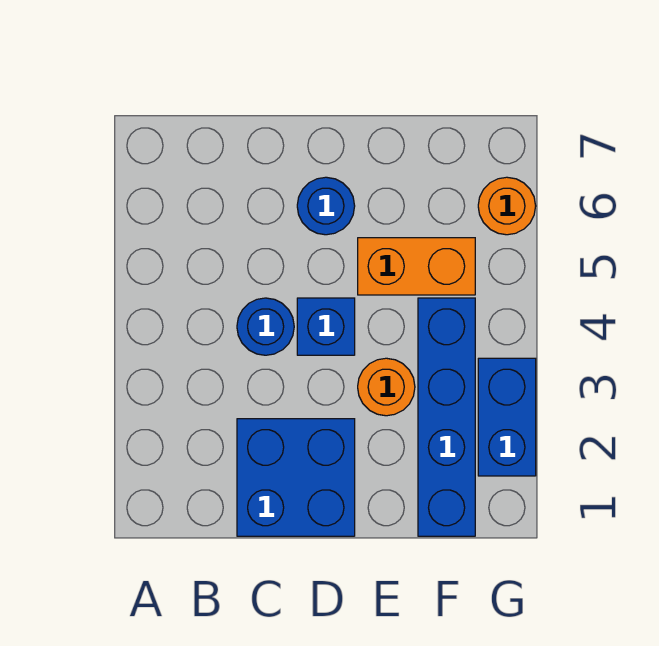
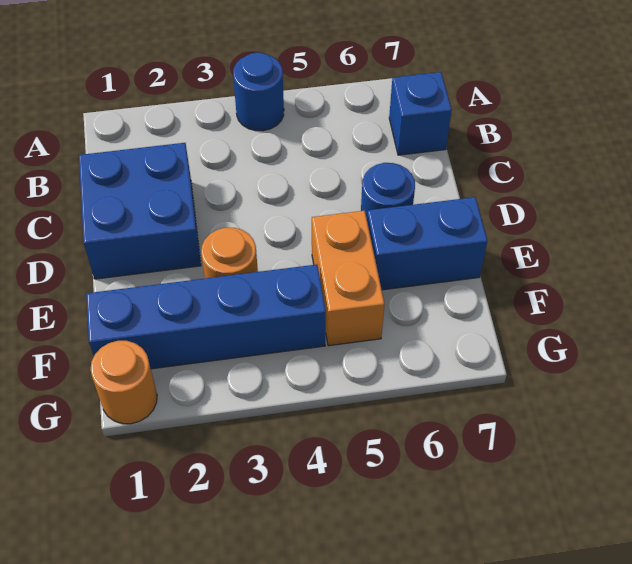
blue 1x1 round brick [237,298,294,355] -> blue 1x1 round brick moved to [233,53,284,131]
blue 1x1 brick [297,298,355,355] -> blue 1x1 brick moved to [389,72,452,155]
blue 1x2 brick [478,358,536,476] -> blue 1x2 brick moved to [367,197,487,290]
orange 1x1 round brick [478,177,536,235] -> orange 1x1 round brick moved to [90,341,157,424]

